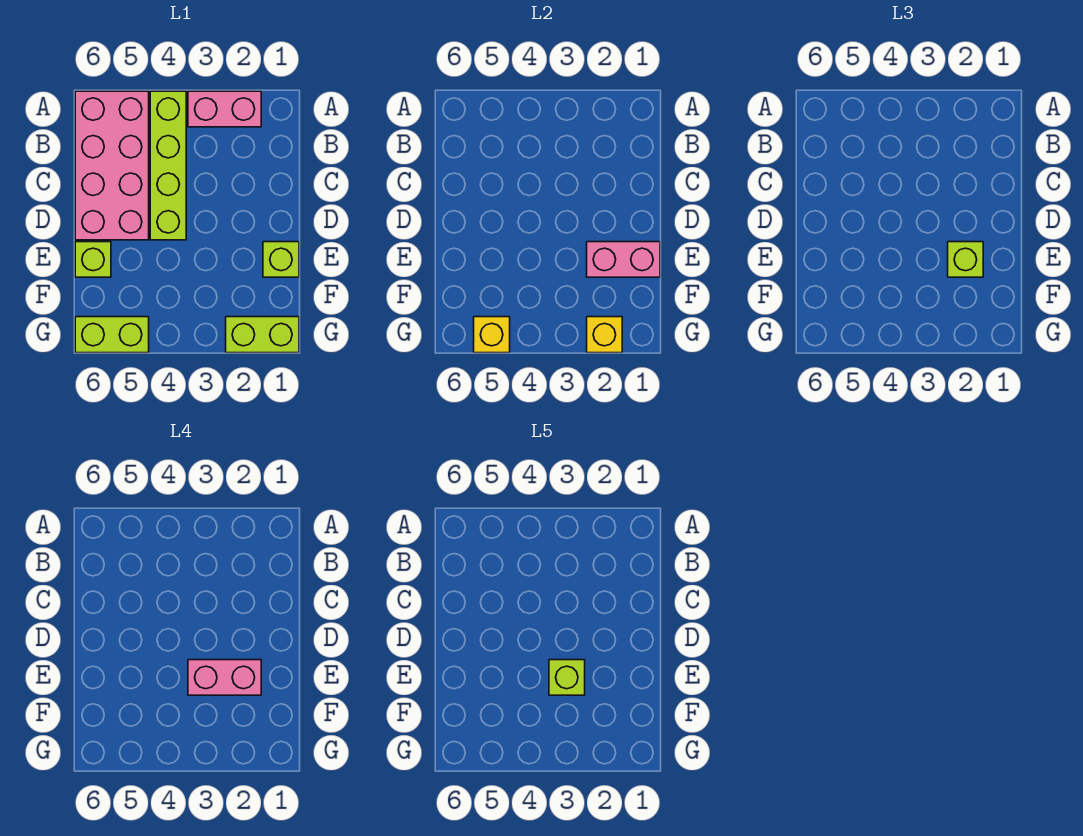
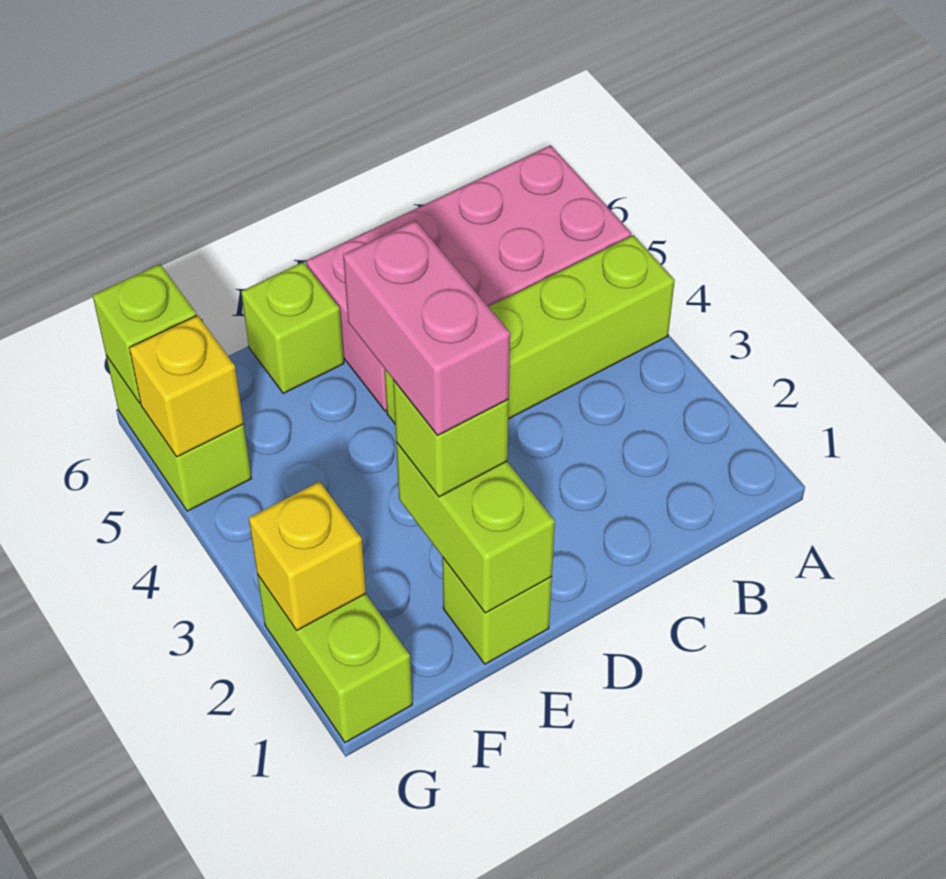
pink 1x2 brick [188,91,261,127] -> none
pink 1x2 brick [587,242,660,277] -> lime 1x2 brick [396,442,555,613]
lime 1x1 brick [549,660,585,695] -> lime 1x1 brick moved to [93,264,196,403]

